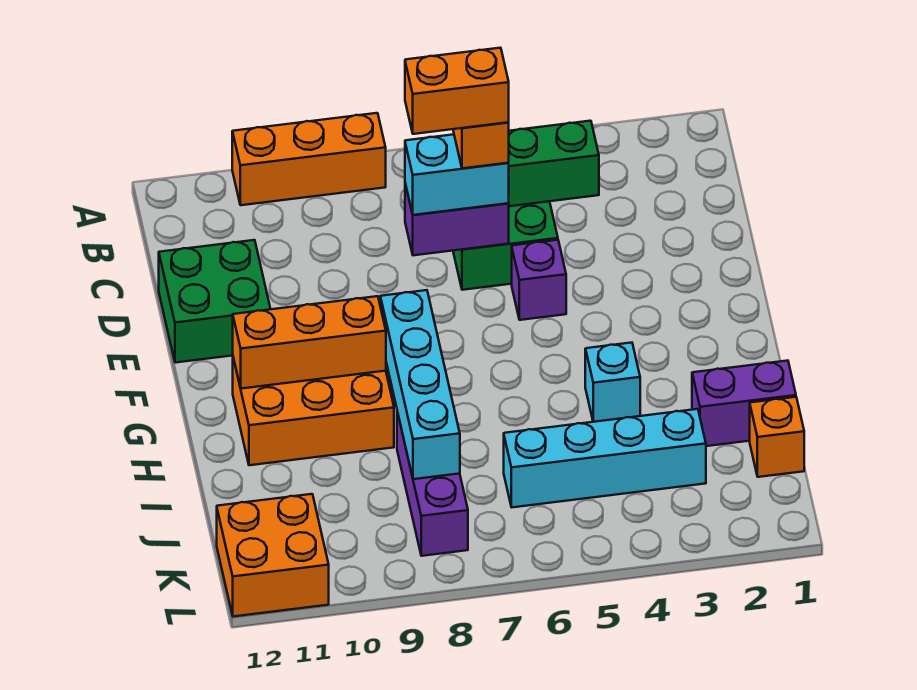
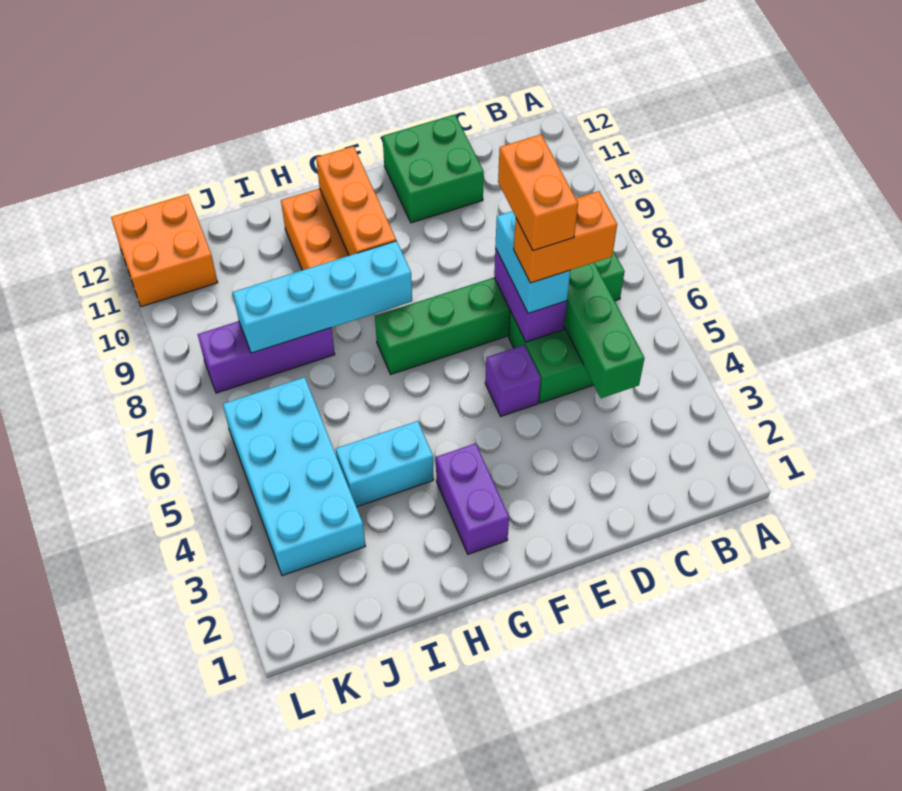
orange 1x3 brick [232,113,386,205] -> none
none -> green 1x6 brick [375,251,625,374]
cyan 1x1 brick [585,343,640,422] -> cyan 1x2 brick [336,421,434,507]
purple 1x2 brick [692,361,796,446] -> purple 1x2 brick moved to [436,443,509,554]
orange 1x1 brick [750,397,804,477] -> none
cyan 1x4 brick [504,409,706,507] -> cyan 2x4 brick [223,377,365,576]

